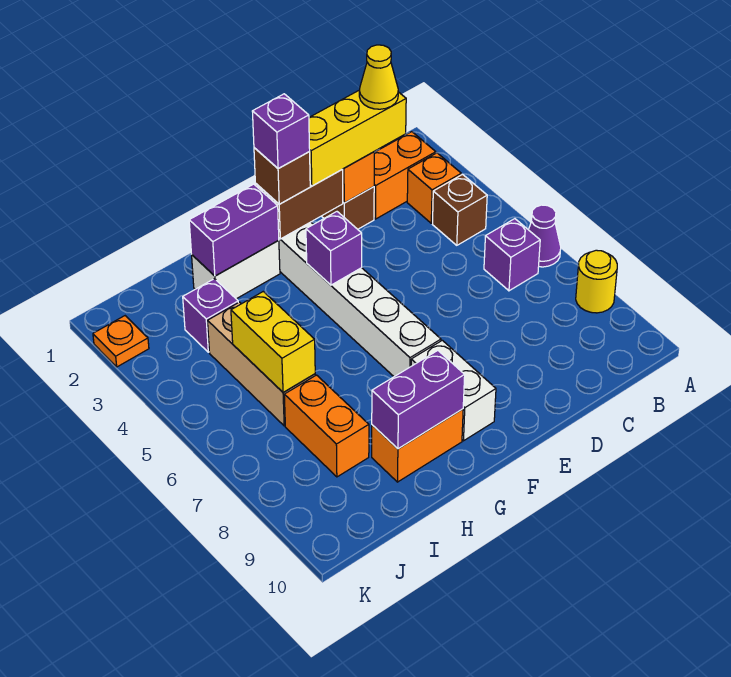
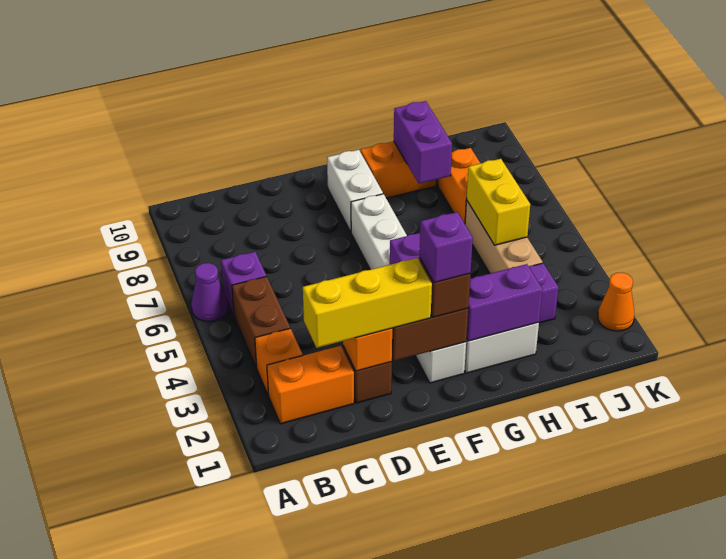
yellow 1x1 round brick [576,250,617,313] -> none
brown 1x1 brick [433,175,487,245] -> brown 1x2 brick [232,276,290,368]
yellow 1x1 cone [359,45,398,109] -> none
purple 1x2 brick [372,351,465,449] -> purple 1x2 brick turned to [394,101,452,184]
orange 1x1 plate [93,316,149,367] -> orange 1x1 cone [598,272,634,331]

